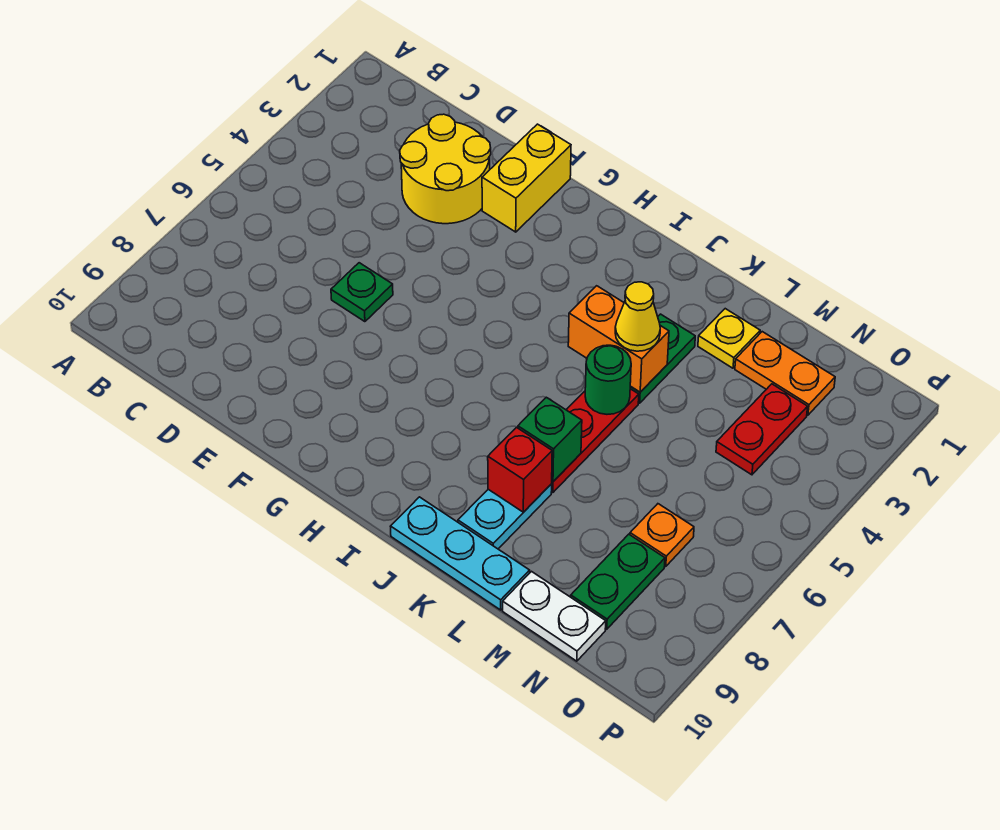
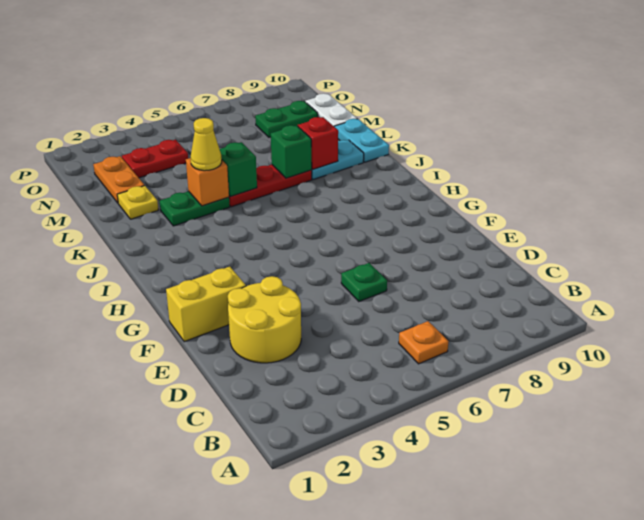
orange 1x2 brick [568,286,669,392] -> orange 1x1 brick [186,158,229,206]
cyan 1x3 plate [390,497,530,610] -> cyan 1x2 plate [334,119,389,162]
green 1x1 round brick [585,345,631,414] -> green 1x1 brick [220,142,257,197]
orange 1x1 plate [630,504,694,567] -> orange 1x1 plate moved to [399,321,449,364]

